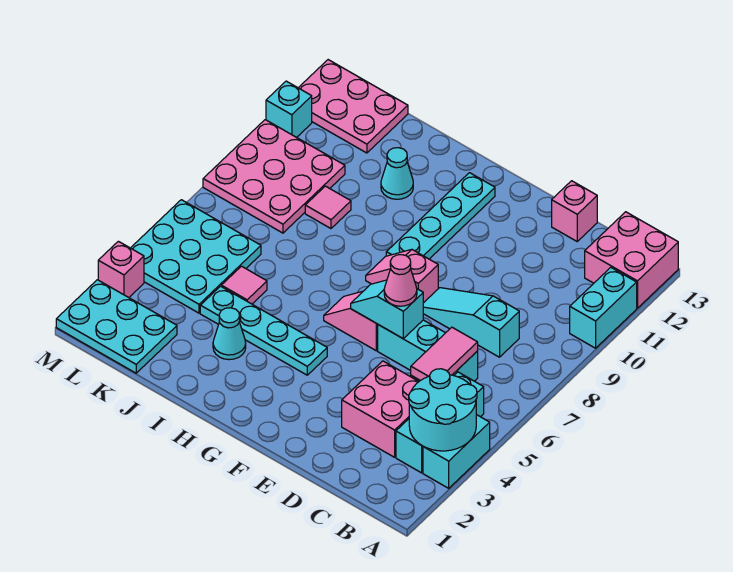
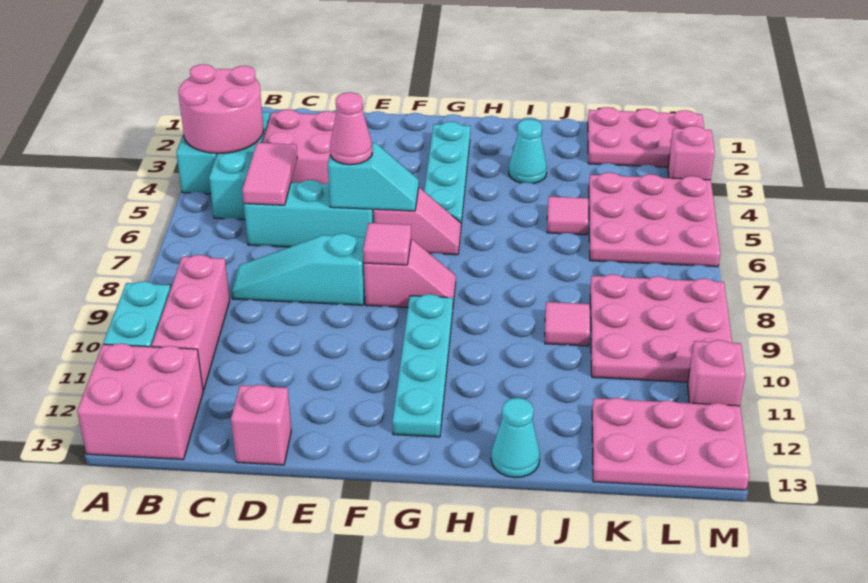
cyan 2x2 round brick [409,369,477,451] -> pink 2x2 round brick [178,64,264,153]
none -> pink 1x3 brick [152,255,230,390]
cyan 1x3 slope [423,288,519,357] -> cyan 1x3 slope turned to [232,233,365,305]
none -> pink 1x1 tile [363,223,411,265]
cyan 1x4 plate [200,286,327,375] -> cyan 1x4 plate turned to [424,122,470,224]
cyan 1x1 cone [381,148,413,199] -> cyan 1x1 cone moved to [491,398,540,478]
cyan 2x3 plate [56,280,177,373] -> pink 2x3 plate [588,107,704,167]
cyan 3x3 plate [131,200,261,313] -> pink 3x3 plate [589,172,720,267]
cyan 1x1 brick [266,81,312,137] -> pink 1x1 brick [688,340,745,406]

